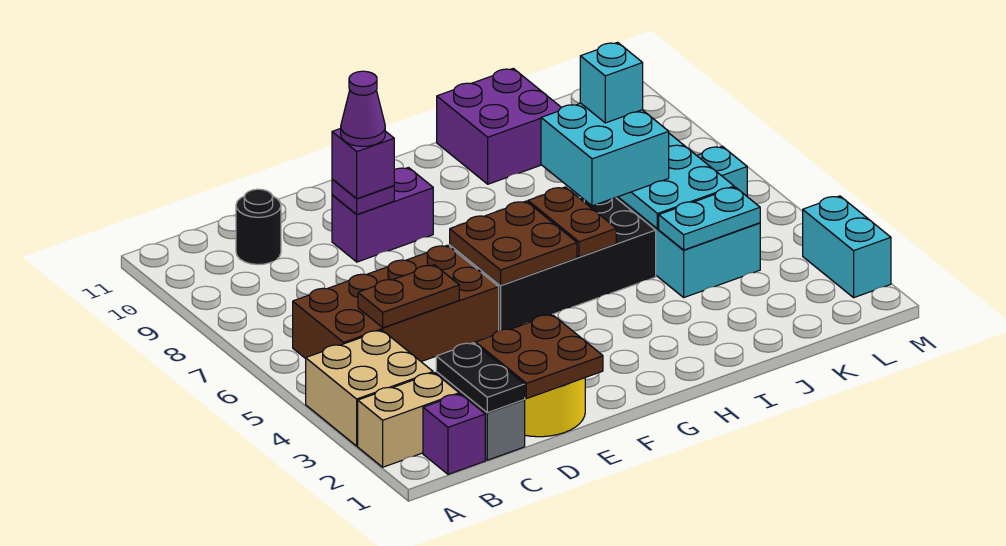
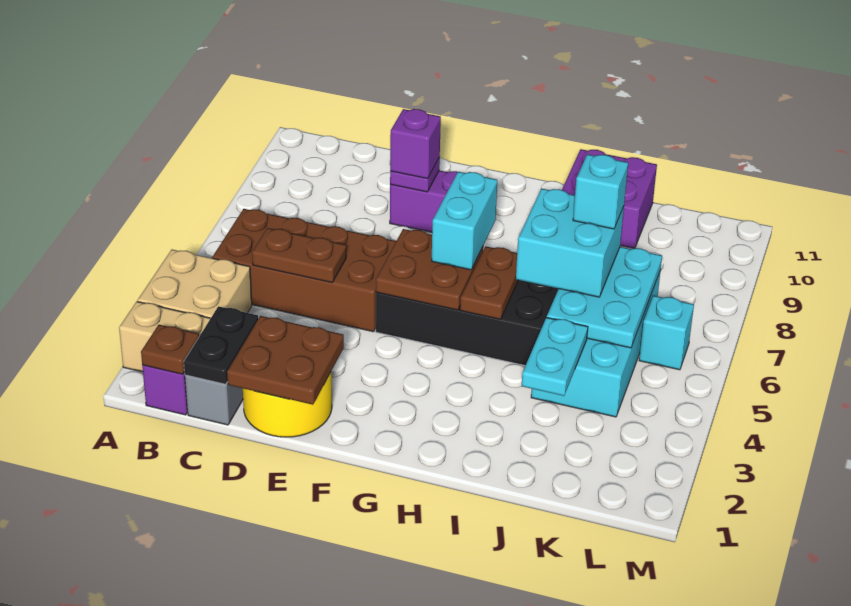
none -> brown 1x1 plate [141,325,199,374]
black 1x1 round brick [236,189,281,265] -> none
purple 1x1 cone [341,71,385,147] -> none
cyan 1x2 plate [659,187,760,250] -> cyan 1x2 plate turned to [522,317,588,396]
cyan 1x2 brick [803,196,891,298] -> cyan 1x2 brick moved to [432,172,497,270]

